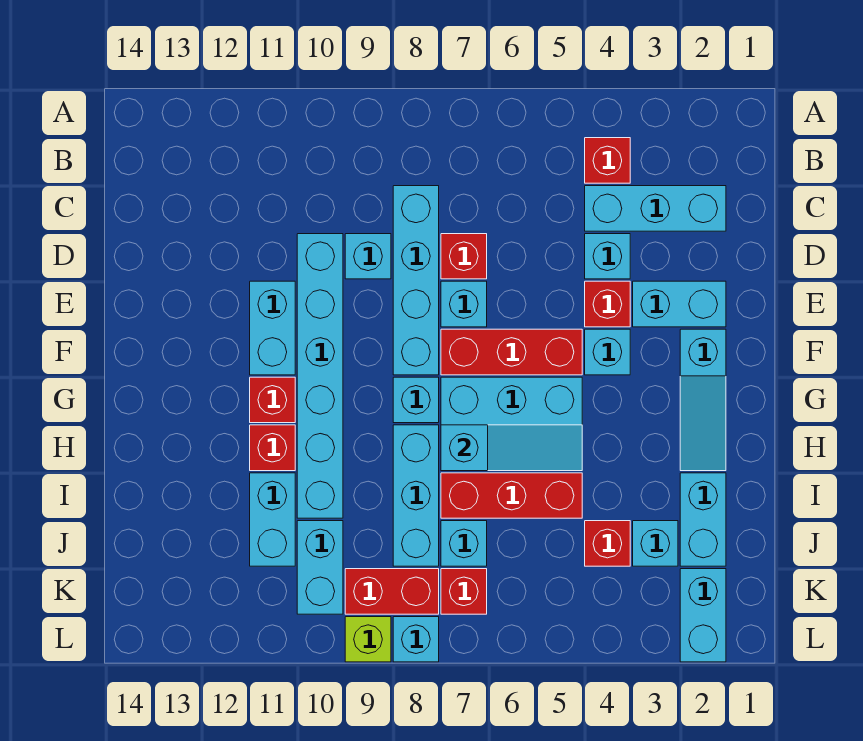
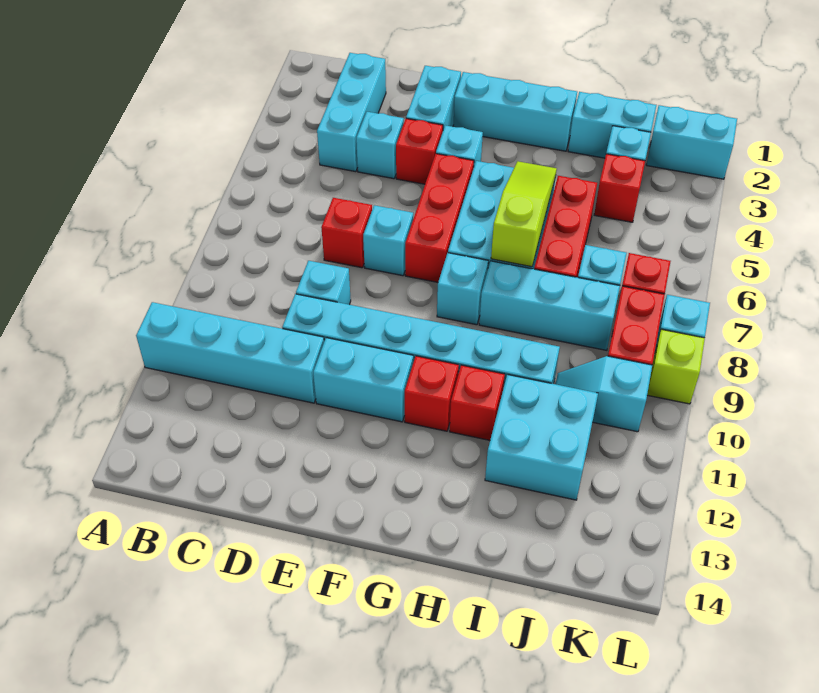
red 1x1 brick [585,138,630,183] -> none
cyan 1x4 brick [393,186,439,375] -> cyan 1x4 brick moved to [136,302,324,403]
cyan 1x3 slope [680,329,726,471] -> cyan 1x3 brick [453,72,577,151]
cyan 1x3 slope [441,425,582,471] -> lime 1x3 slope [491,161,557,267]
cyan 1x2 brick [250,473,295,566] -> cyan 2x2 brick [485,375,598,500]
cyan 1x2 brick [297,521,343,614] -> cyan 1x2 slope [556,356,652,432]

